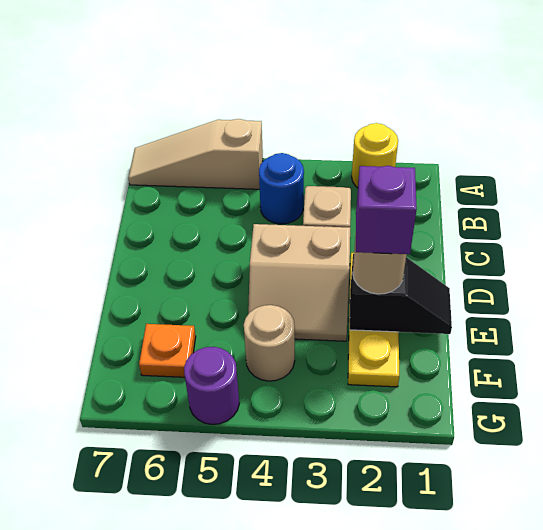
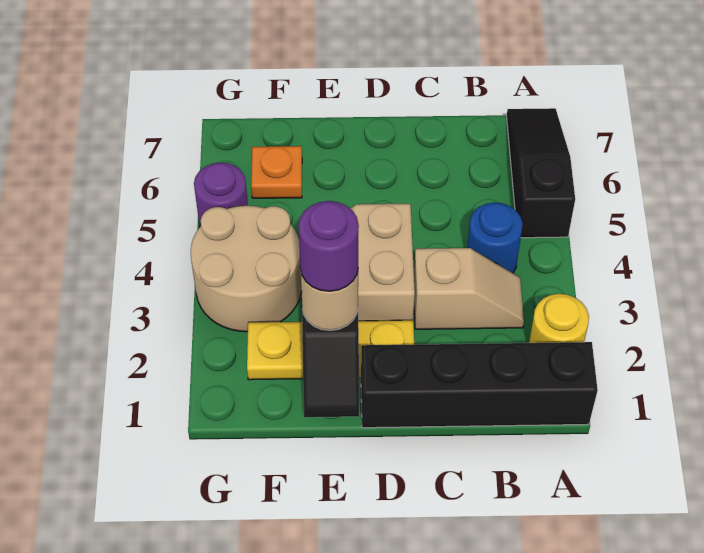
none -> black 1x4 brick [361,342,598,428]
tan 1x3 slope [128,119,263,189] -> black 1x3 slope [507,108,575,238]
purple 1x1 brick [356,166,417,254] -> purple 1x1 round brick [298,201,359,291]
tan 1x1 round brick [244,305,295,381] -> tan 2x2 round brick [191,206,302,332]

